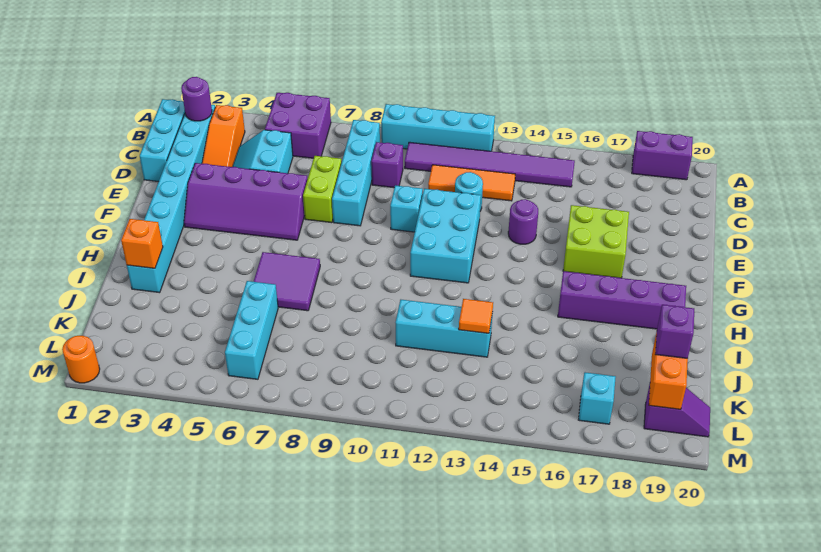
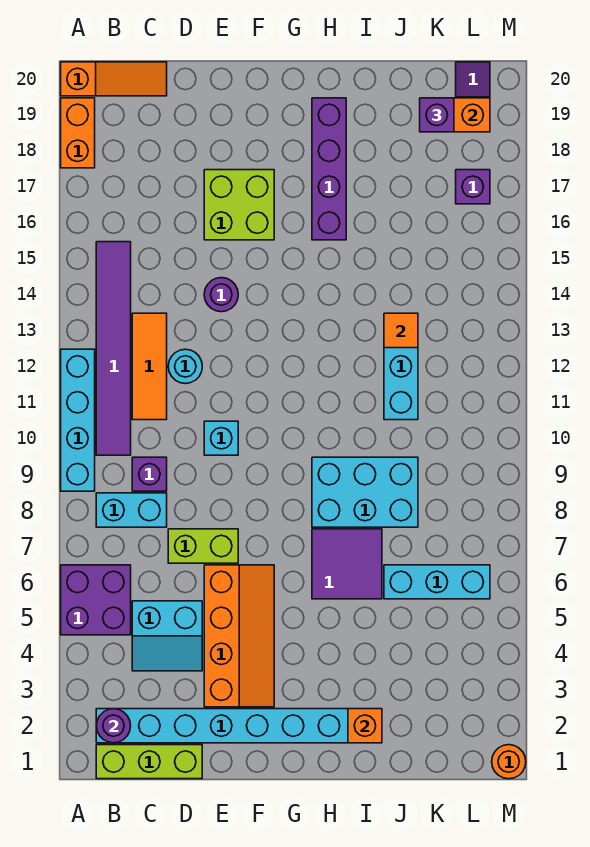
purple 1x2 brick [632,131,693,180] -> orange 1x2 brick [61,98,95,168]
cyan 1x3 brick [140,99,185,182] -> lime 1x3 brick [96,745,202,779]
orange 1x3 slope [202,105,245,167] -> orange 1x3 slope moved to [61,62,167,96]
cyan 1x4 brick [332,120,380,226] -> cyan 1x2 brick [96,493,167,527]
purple 2x4 slope [184,163,308,240] -> orange 2x4 slope [204,565,274,707]
cyan 2x3 brick [410,189,481,283] -> cyan 2x3 brick moved to [312,457,418,527]
cyan 1x1 brick [578,372,616,424] -> purple 1x1 brick [456,170,490,204]

